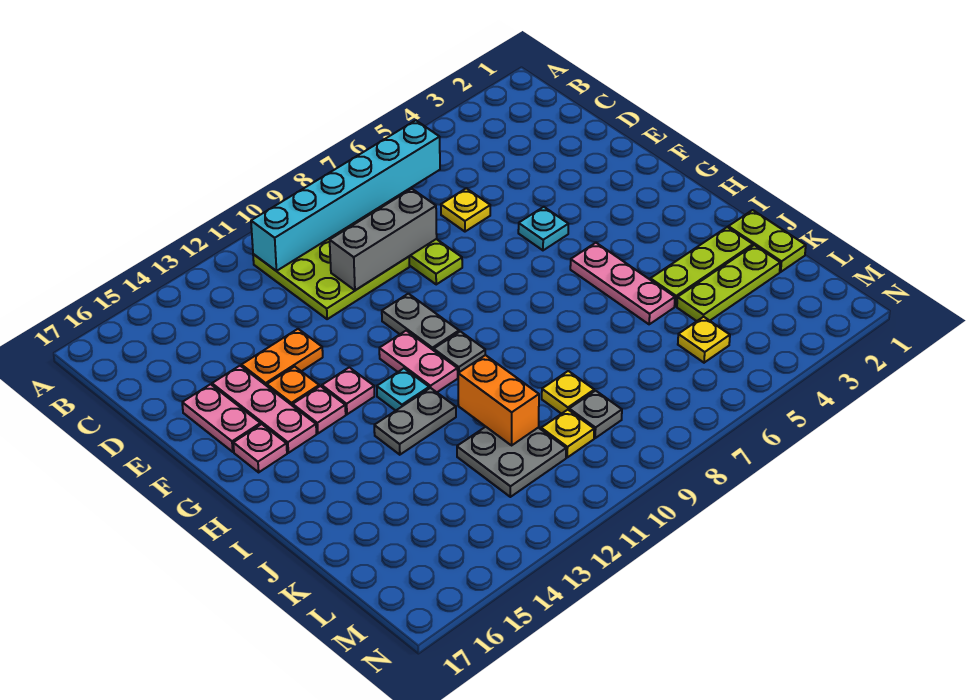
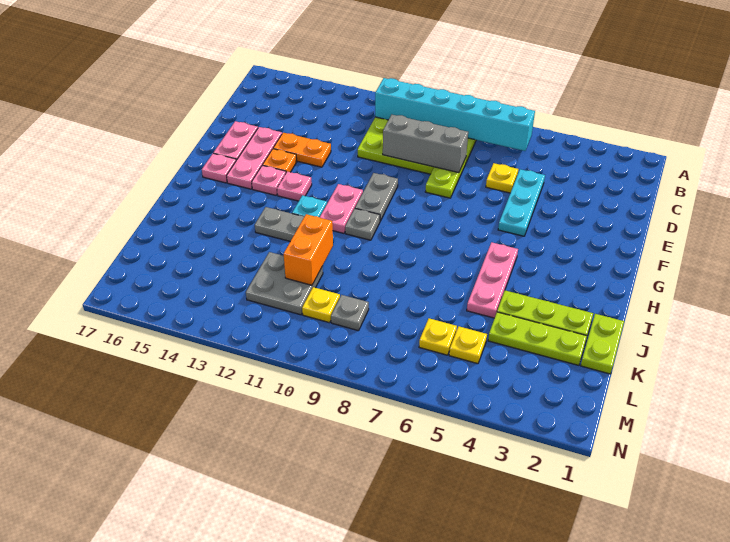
cyan 1x1 plate [518,207,568,250] -> cyan 1x3 plate [498,169,545,236]
yellow 1x1 plate [542,371,594,414] -> yellow 1x1 plate moved to [419,318,457,355]

